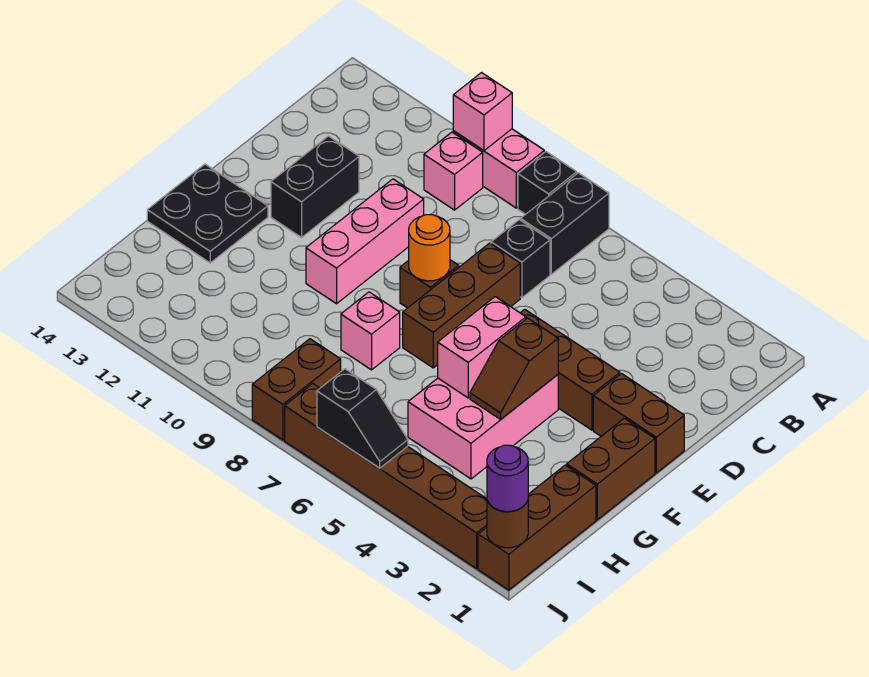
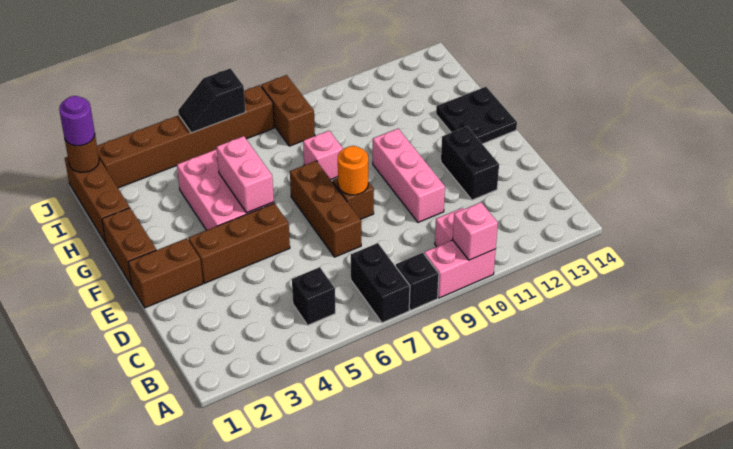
black 1x1 brick [491,220,550,298] -> black 1x1 brick moved to [292,267,335,325]
brown 1x2 slope [470,318,558,419] -> none

